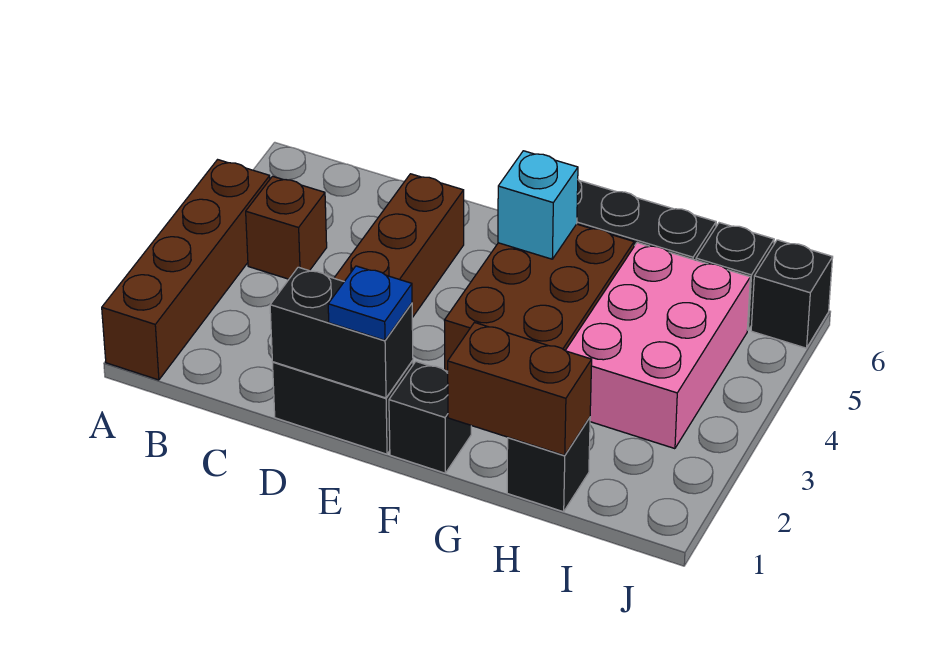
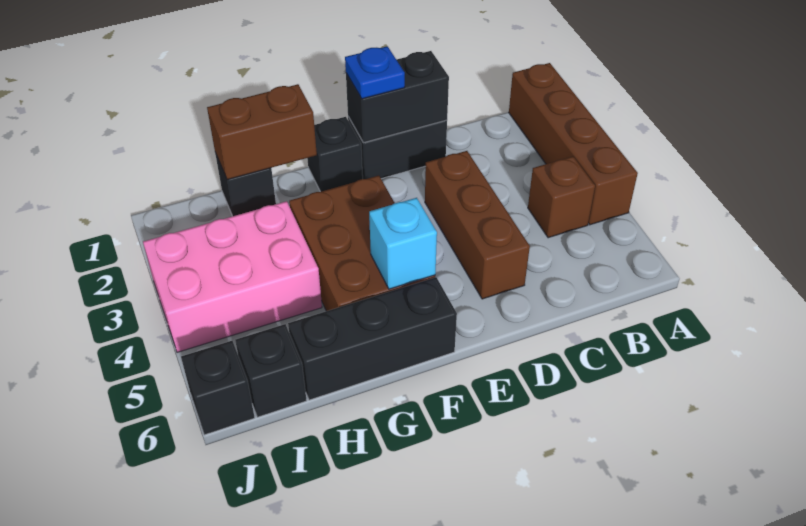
pink 2x3 brick [565,243,750,449] -> pink 2x3 brick turned to [143,201,322,352]

